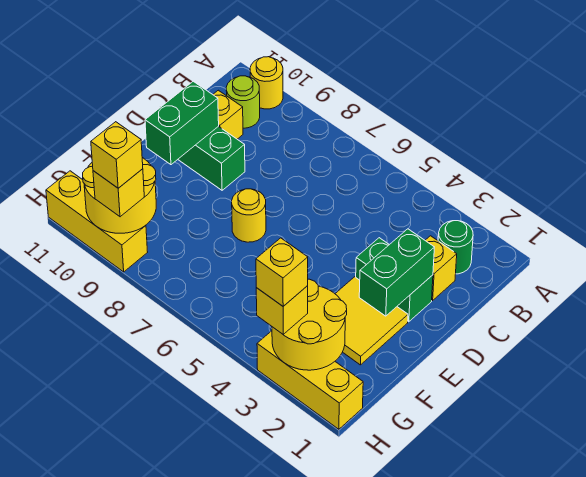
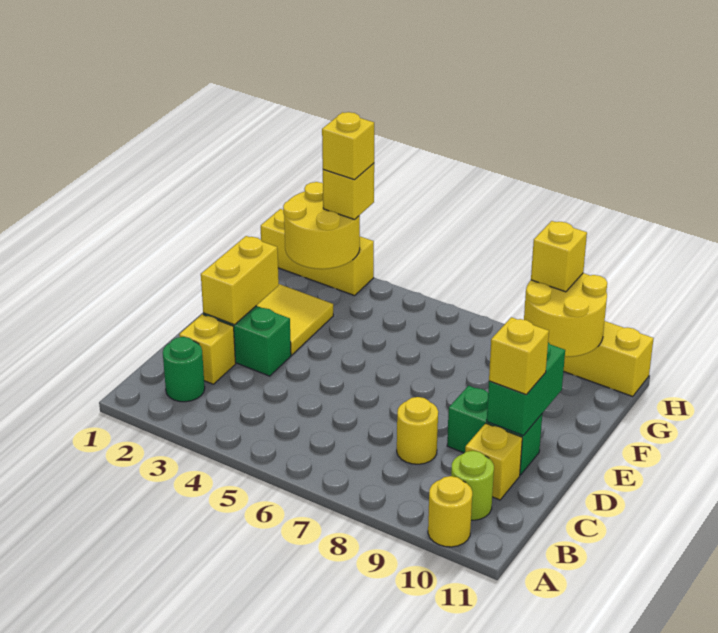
green 1x2 brick [359,229,434,316] -> yellow 1x2 brick [201,236,279,325]
yellow 1x1 round brick [232,189,266,242] -> yellow 1x1 round brick moved to [397,397,438,464]
yellow 1x1 brick [91,122,143,188] -> yellow 1x1 brick moved to [489,317,549,395]

